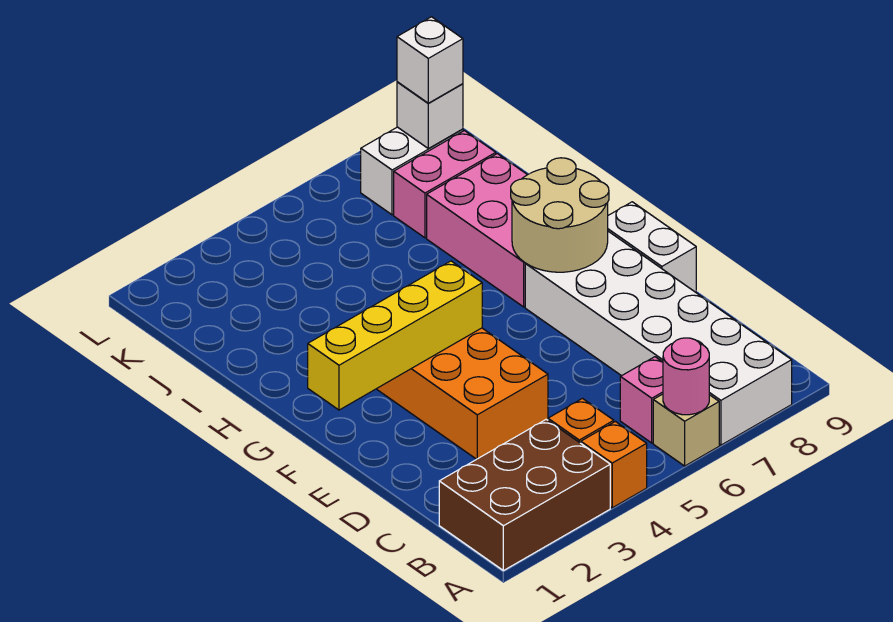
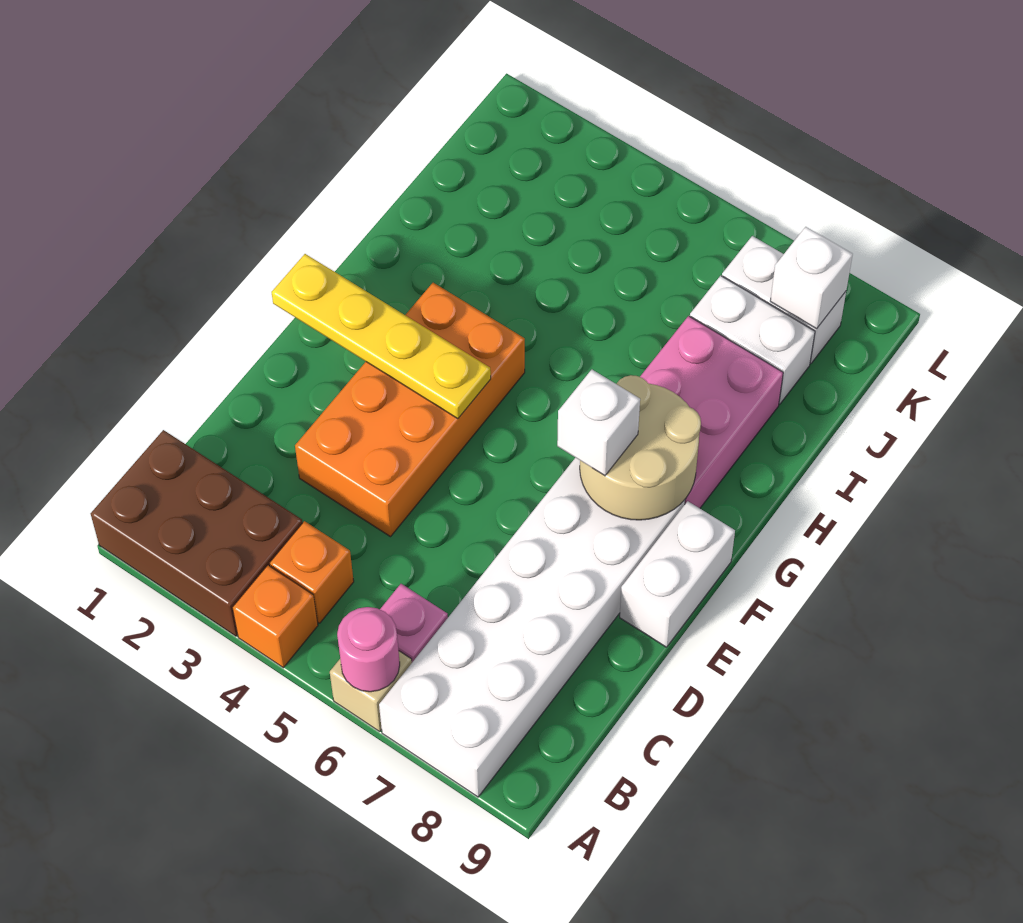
yellow 1x4 brick [308,261,482,410] -> yellow 1x4 plate [271,254,491,419]
pink 1x2 brick [394,131,496,238] -> white 1x2 brick [690,276,815,404]
white 1x1 brick [397,17,463,103] -> white 1x1 brick moved to [557,370,640,476]

